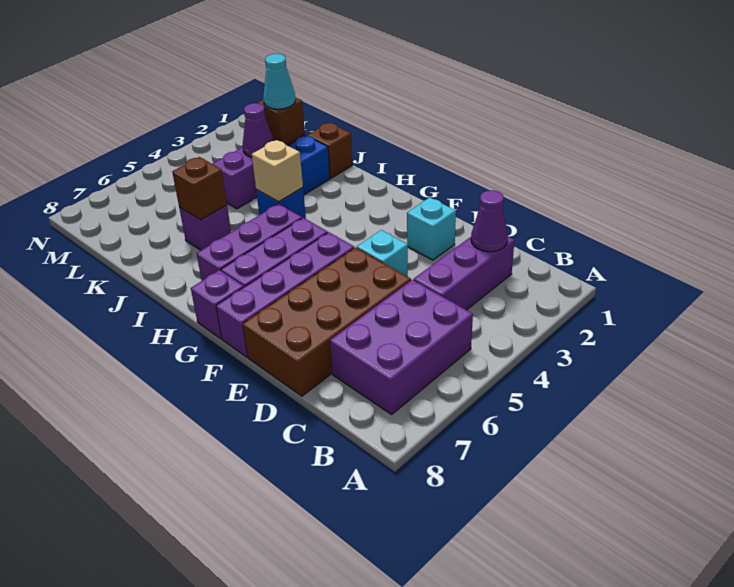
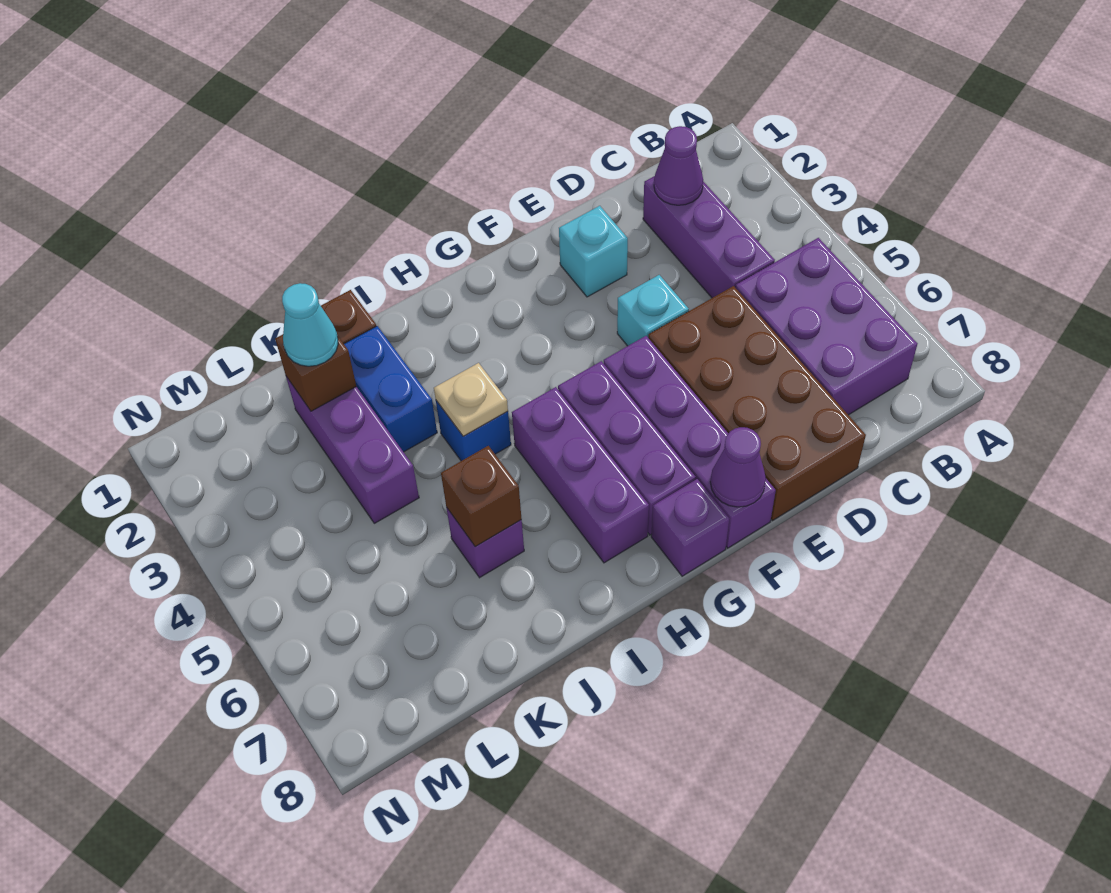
tan 1x1 brick [252,140,303,202] -> tan 1x1 plate [434,363,508,436]
purple 1x1 cone [243,103,274,157] -> purple 1x1 cone moved to [710,427,766,507]

